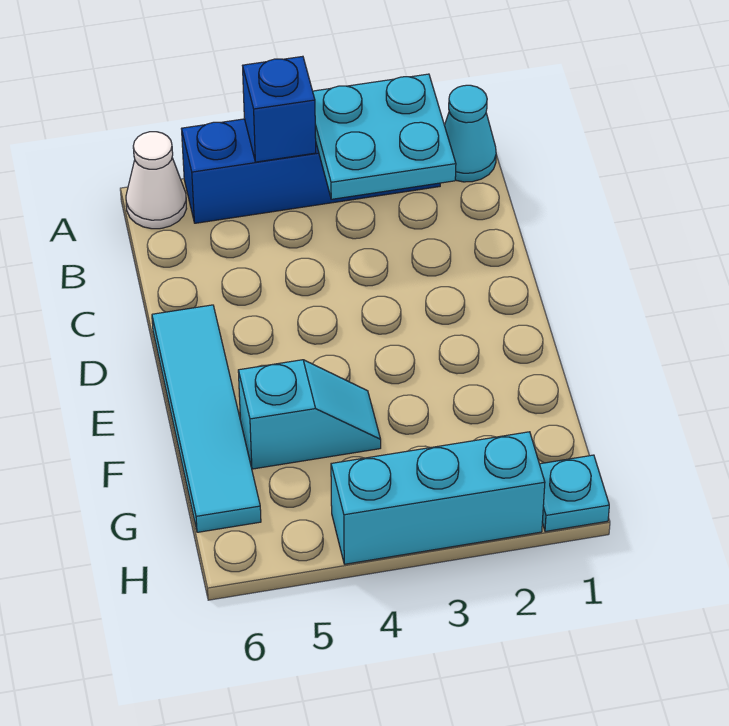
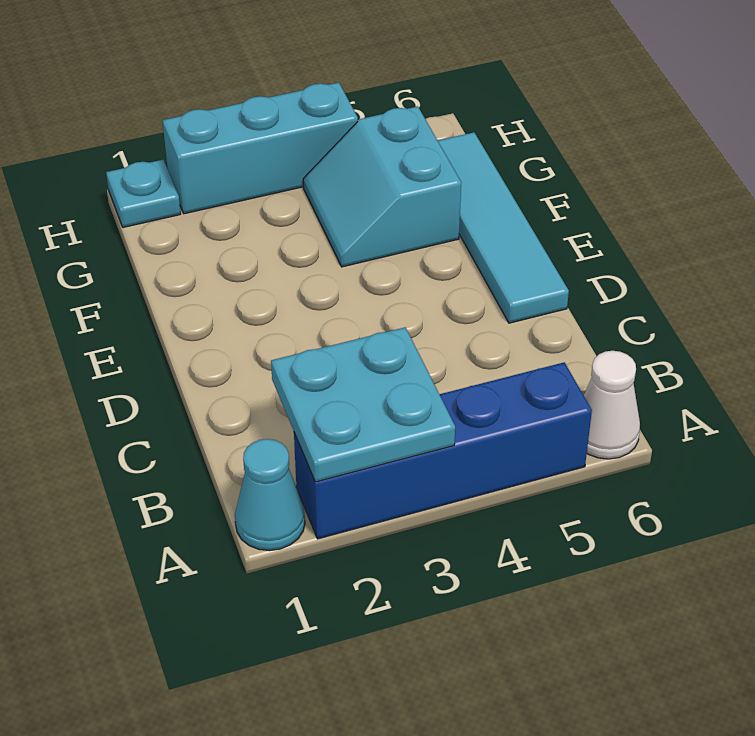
blue 1x1 brick [243,56,316,162] -> none
cyan 1x2 slope [238,360,381,469] -> cyan 2x2 slope [303,106,461,267]

